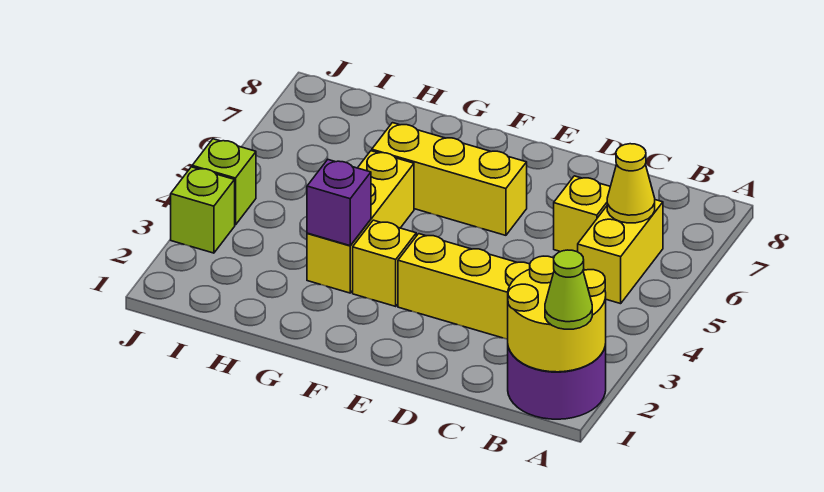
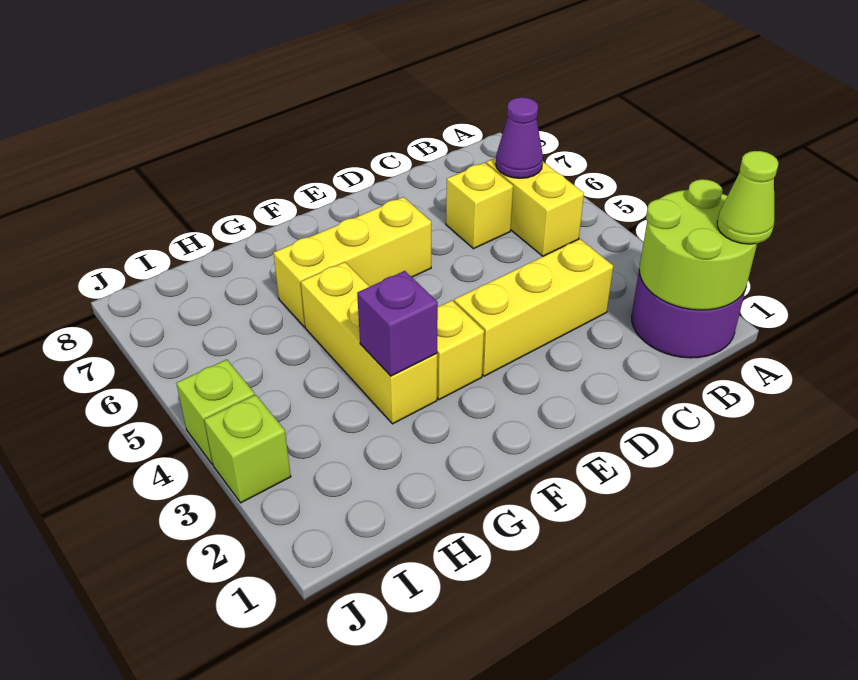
yellow 2x2 round brick [508,256,606,372] -> lime 2x2 round brick [639,179,757,310]
yellow 1x1 cone [607,144,655,223] -> purple 1x1 cone [496,97,543,178]

